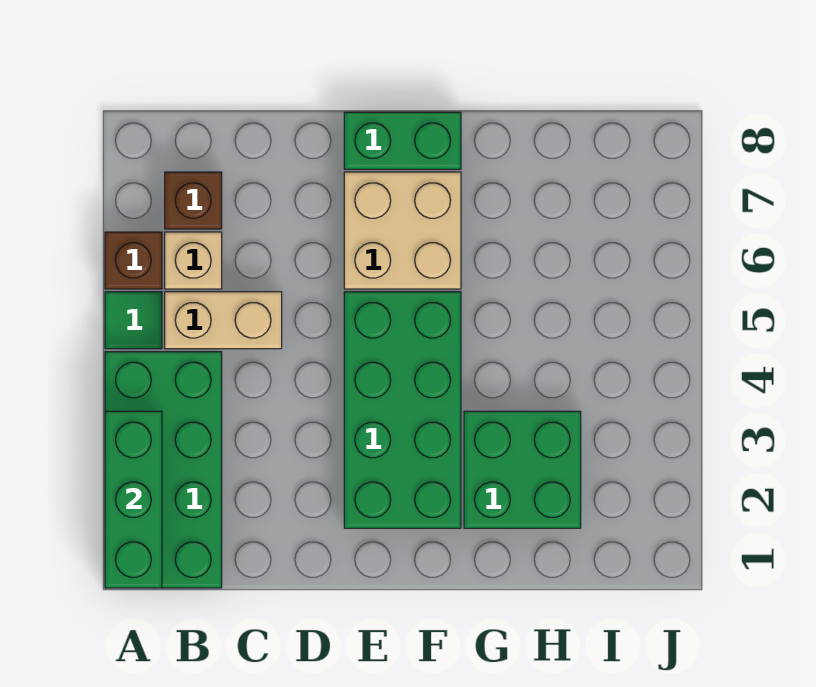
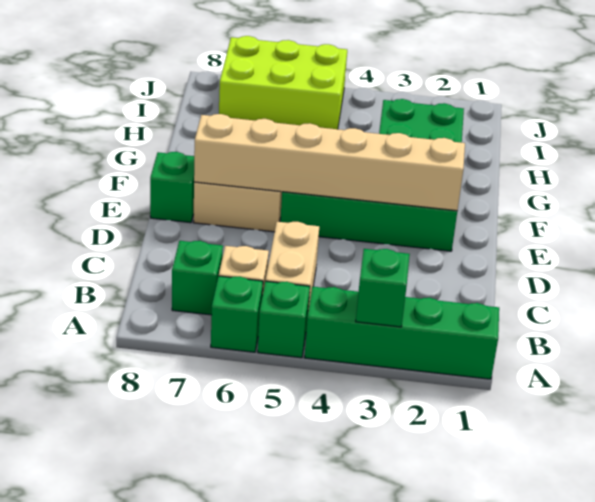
green 2x4 brick [105,352,222,588] -> green 1x4 brick [304,287,499,379]
green 1x3 brick [105,411,162,588] -> green 1x1 brick [356,249,410,327]
green 1x1 tile [105,292,162,349] -> green 1x1 brick [258,281,310,358]
brown 1x1 brick [105,232,162,289] -> green 1x1 brick [211,276,263,352]
brown 1x1 brick [165,172,222,229] -> green 1x1 brick [172,241,223,315]
none -> tan 1x6 brick [194,114,465,211]
green 1x2 brick [344,112,461,169] -> green 1x1 brick [150,152,194,223]
none -> lime 2x3 brick [219,36,347,129]

